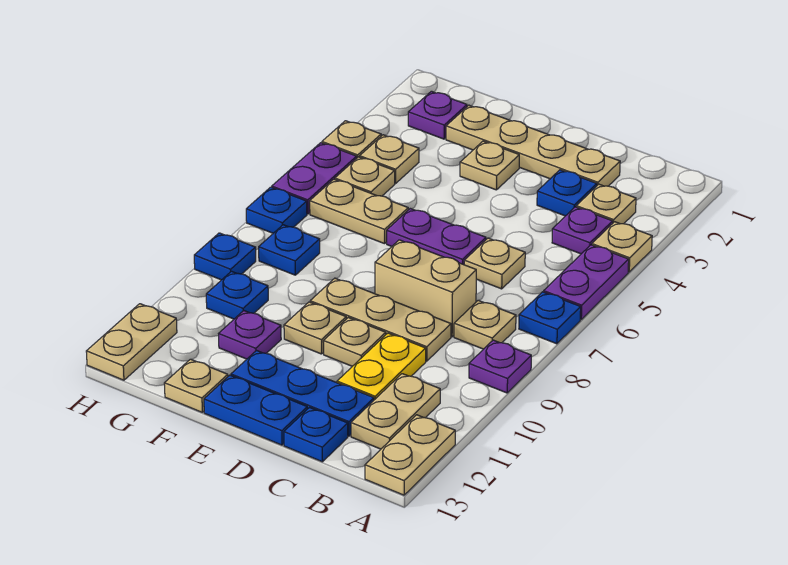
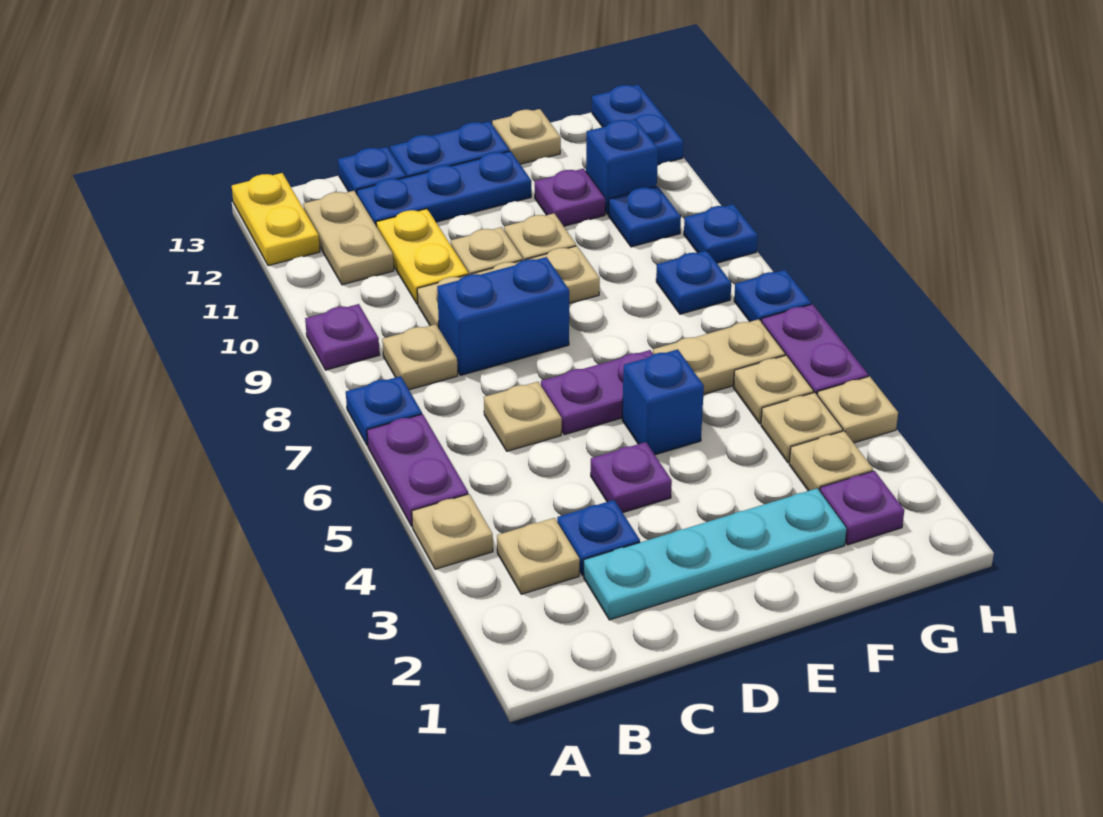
tan 1x2 plate [365,415,455,495] -> yellow 1x2 plate [232,173,320,266]
purple 1x1 plate [552,207,613,254] -> purple 1x1 plate moved to [591,442,672,513]
tan 1x4 plate [446,105,620,186] -> cyan 1x4 plate [584,488,847,620]
tan 1x2 brick [375,240,476,337] -> blue 1x2 brick [437,257,569,375]
tan 1x1 plate [460,141,519,190] -> tan 1x1 plate moved to [789,431,873,491]
none -> blue 1x1 brick [622,349,704,455]
none -> blue 1x1 brick [586,119,658,215]
tan 1x2 plate [86,304,177,380] -> blue 1x2 plate [592,85,684,165]

